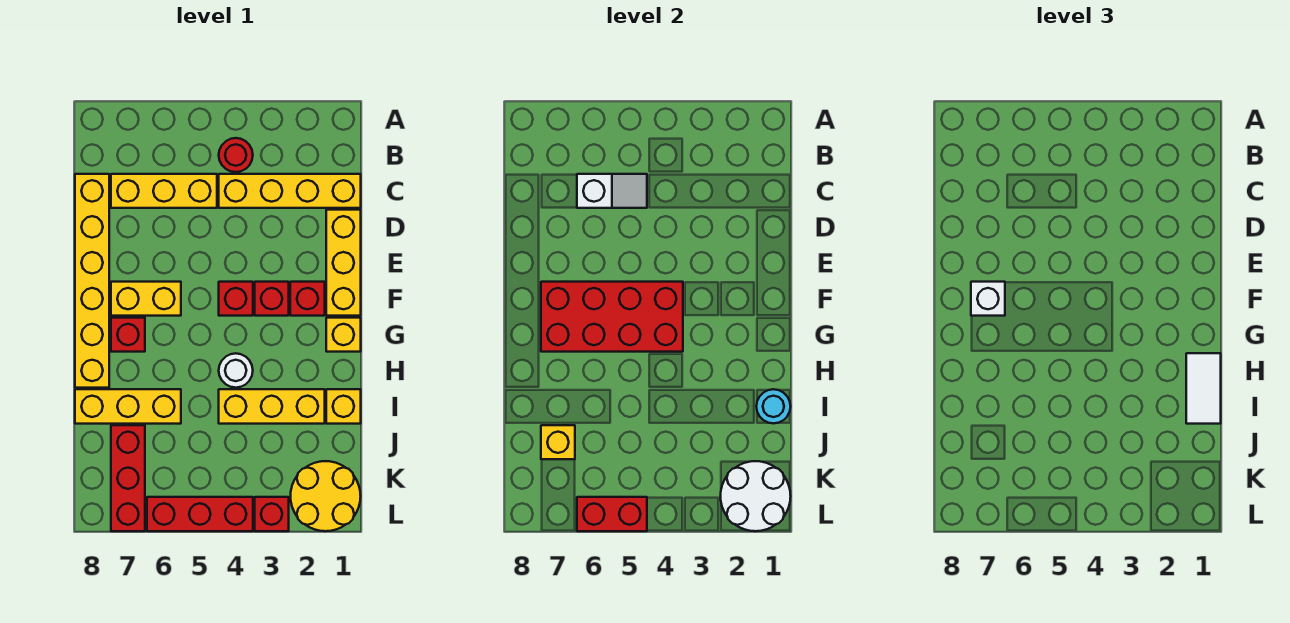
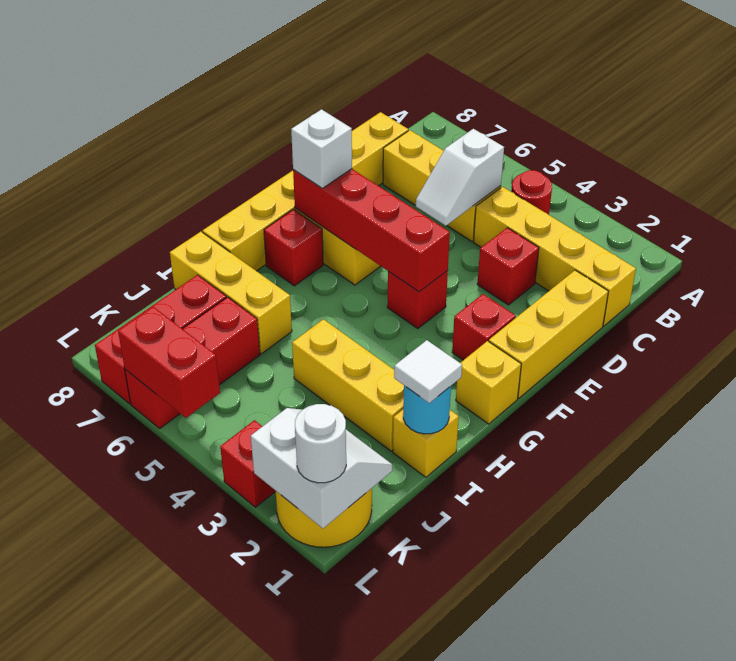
white 1x2 slope [577,174,647,208] -> white 1x2 slope turned to [416,129,504,226]
red 1x1 brick [255,282,289,316] -> red 1x1 brick moved to [477,228,539,305]
red 2x4 brick [541,282,683,352] -> red 1x4 brick [293,169,450,292]
white 1x2 tile [1186,353,1221,424] -> white 1x1 tile [394,340,462,403]
white 1x1 round brick [219,353,253,388] -> white 1x1 round brick moved to [295,404,346,483]
yellow 1x1 brick [541,425,575,459] -> none
white 2x2 round brick [721,461,791,531] -> white 2x2 slope [251,408,392,528]
red 1x3 brick [147,497,253,531] -> red 1x3 brick turned to [125,297,260,428]

